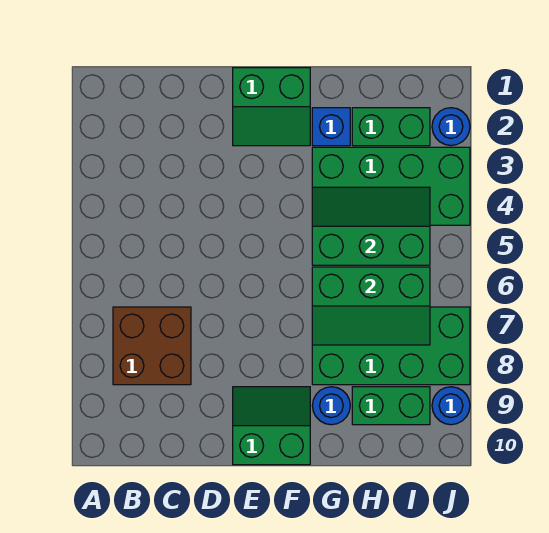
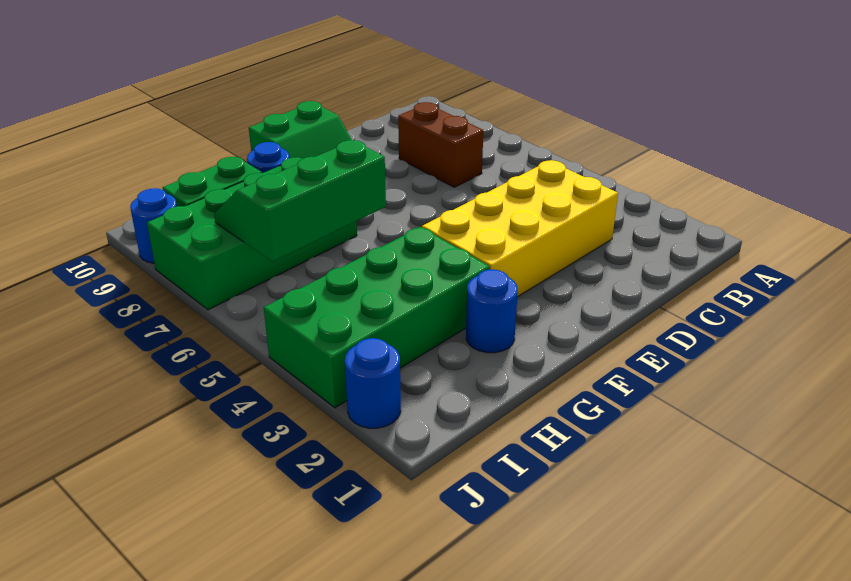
brown 2x2 brick [113,307,191,385] -> brown 1x2 brick [398,102,483,187]
none -> yellow 2x4 brick [422,160,618,297]
green 2x2 slope [233,68,310,146] -> none
blue 1x1 brick [312,108,350,146] -> blue 1x1 round brick [466,269,518,353]
green 2x3 slope [312,187,430,265] -> none
green 1x2 brick [352,108,430,146] -> none

